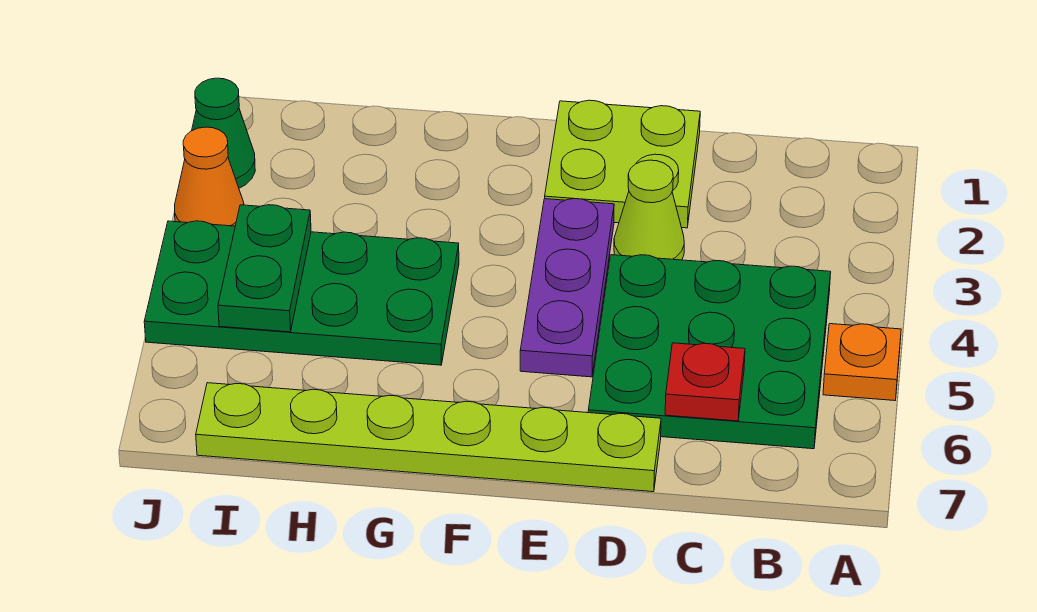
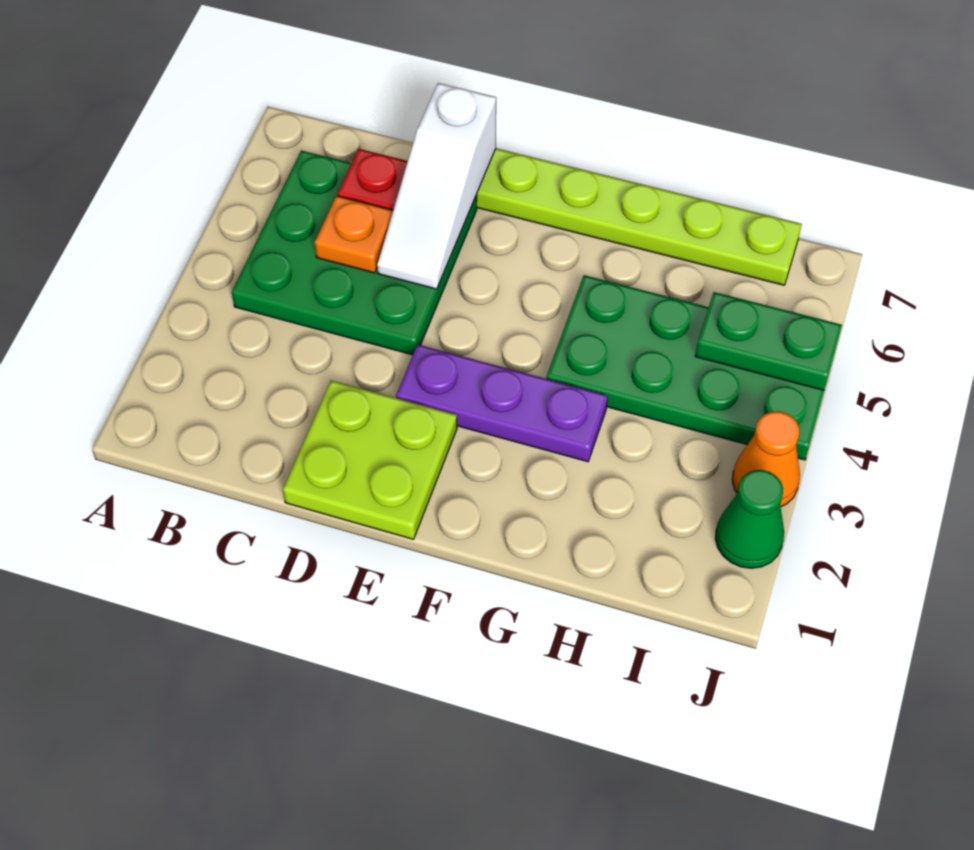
orange 1x1 plate [823,324,901,401] -> orange 1x1 plate moved to [315,196,393,273]
lime 1x1 cone [614,160,684,260] -> none
none -> white 1x3 slope [377,83,496,289]
purple 1x3 plate [520,199,614,377] -> purple 1x3 plate turned to [396,345,608,462]
green 1x2 plate [218,205,311,332] -> green 1x2 plate turned to [695,292,842,390]

